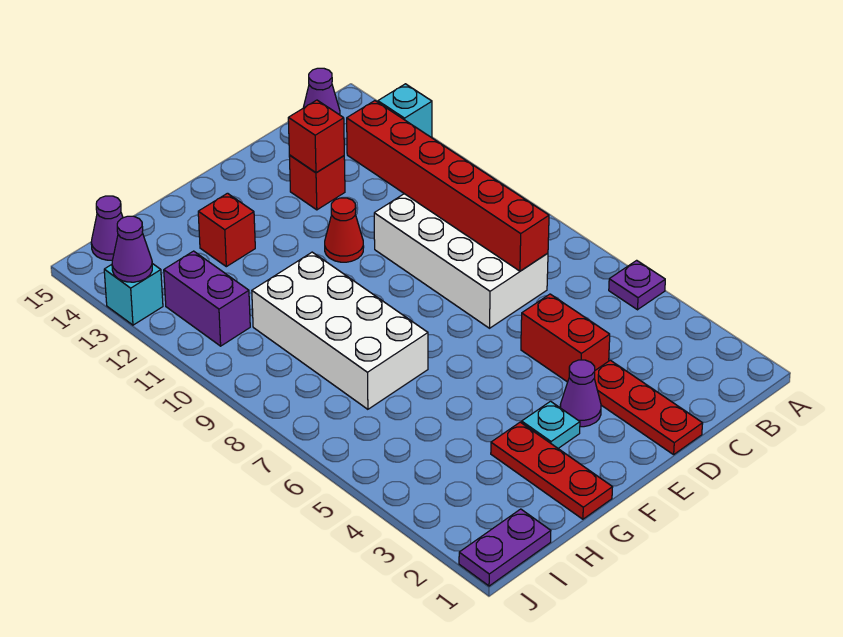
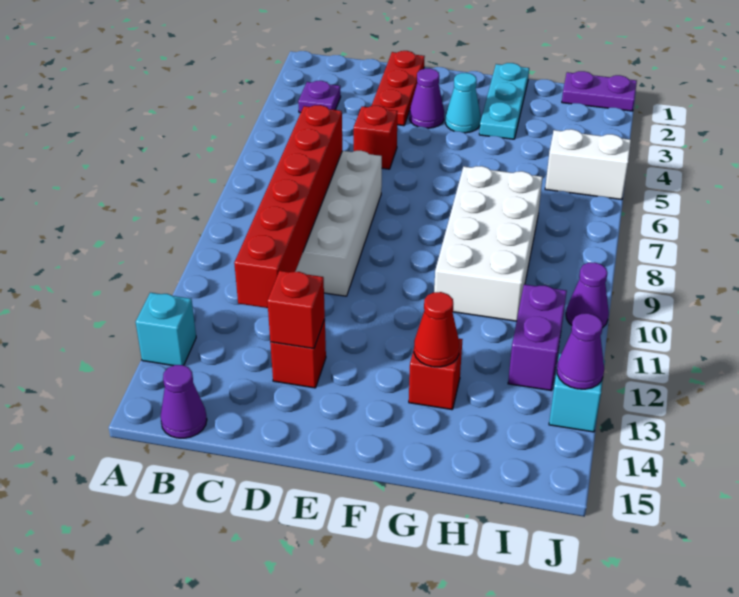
purple 1x1 plate [609,260,665,310] -> purple 1x1 plate moved to [298,81,341,113]
red 1x2 brick [521,294,610,382] -> red 1x1 brick [354,106,398,169]
red 1x1 cone [325,198,364,262] -> red 1x1 cone moved to [414,292,459,367]
cyan 1x1 plate [522,401,580,448] -> cyan 1x1 cone [446,73,481,133]
red 1x3 plate [491,422,613,519] -> cyan 1x3 plate [479,63,529,139]
none -> white 1x2 brick [545,129,631,200]
purple 1x1 cone [91,196,123,260] -> purple 1x1 cone moved to [566,262,609,328]

